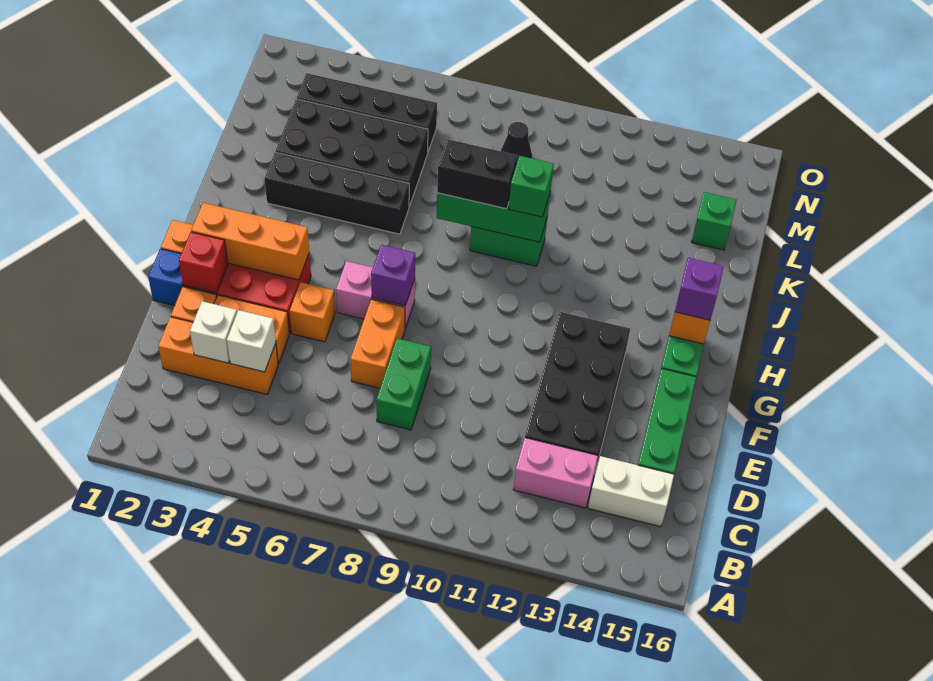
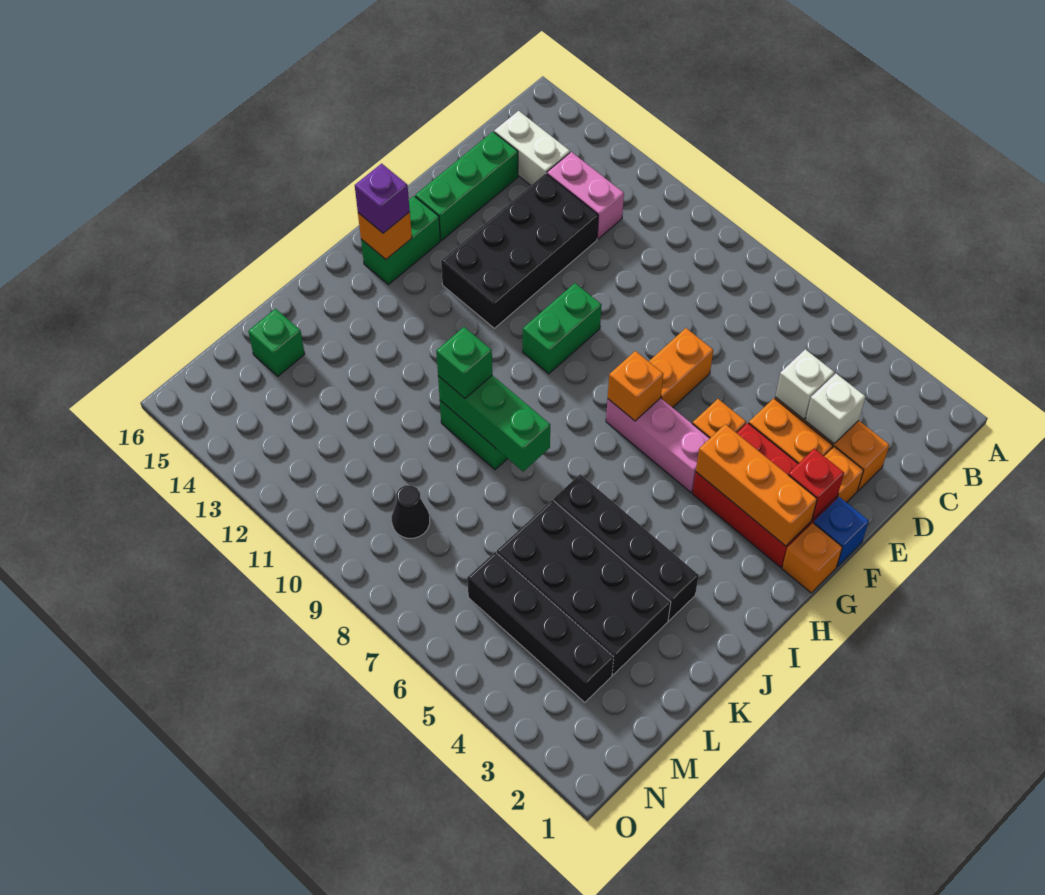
green 1x2 brick [376,338,431,430] -> green 1x2 brick moved to [523,283,601,374]
pink 1x2 brick [336,261,415,329] -> pink 1x3 brick [606,398,710,492]
purple 1x1 brick [371,245,415,306] -> orange 1x1 brick [608,351,663,421]
black 1x2 brick [437,139,518,209] -> none

